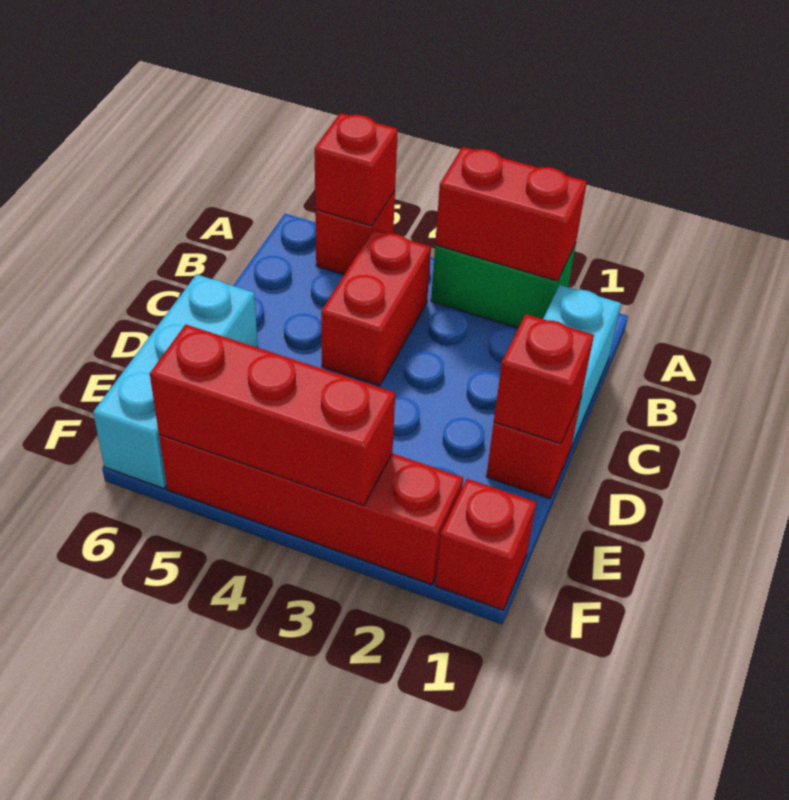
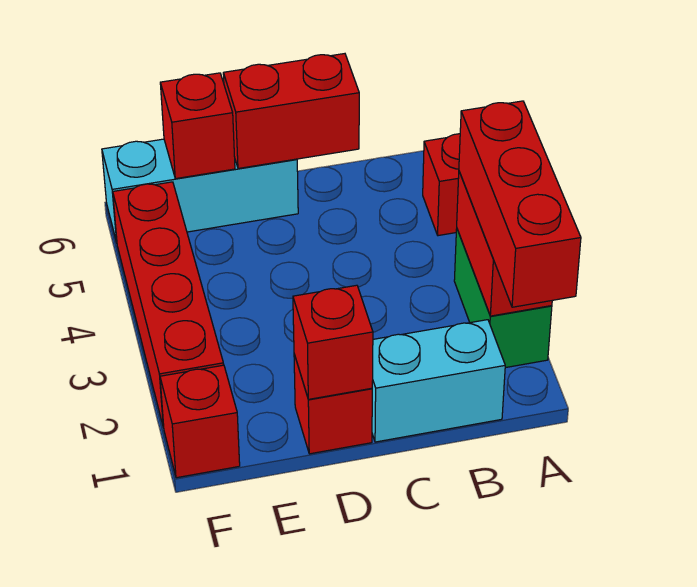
red 1x1 brick [315,113,398,226] -> red 1x1 brick moved to [160,73,235,179]
red 1x2 brick [321,229,431,386] -> red 1x2 brick moved to [223,54,359,169]
red 1x3 brick [150,324,395,506] -> red 1x3 brick moved to [459,101,581,307]

